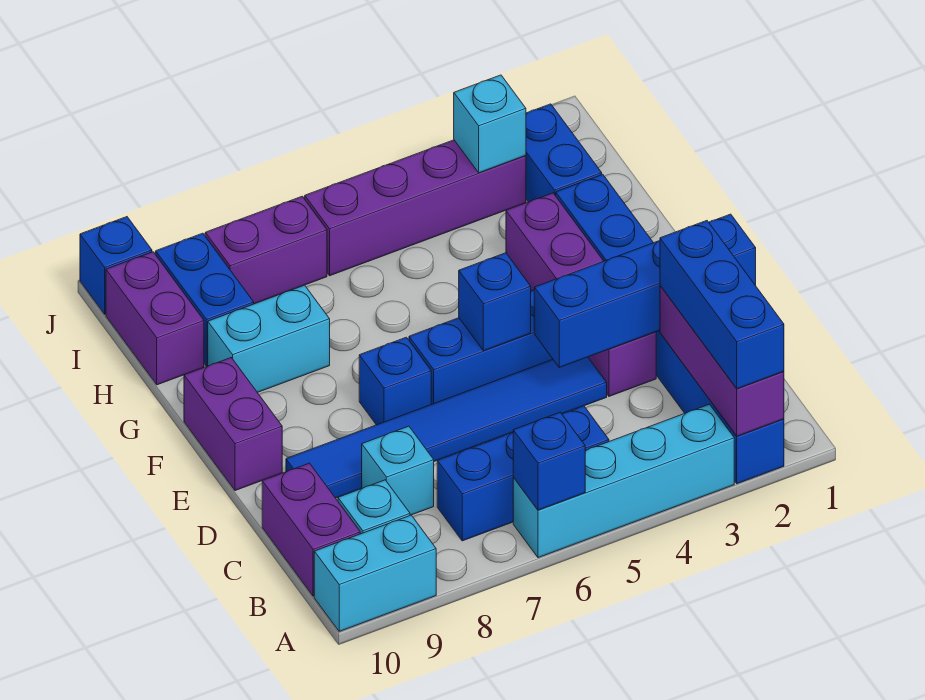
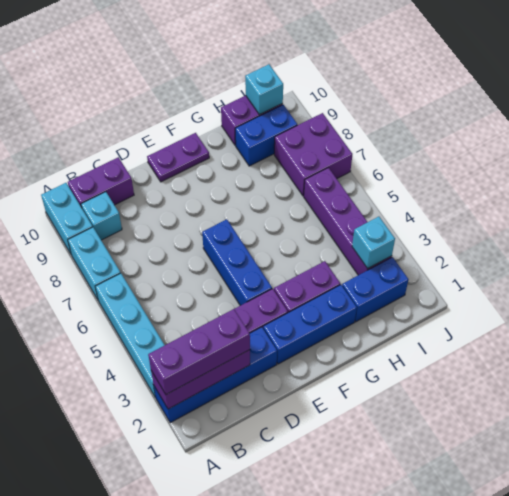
blue 1x3 brick [660,221,784,389] -> purple 1x3 brick [148,309,250,394]
blue 1x1 brick [513,412,585,510] -> none
blue 1x3 brick [437,406,609,541] -> none
cyan 1x1 brick [362,426,434,515] -> cyan 1x1 brick moved to [245,64,283,115]
blue 1x4 brick [534,214,756,367] -> none
blue 1x6 tile [286,357,607,498] -> none
blue 1x1 brick [459,253,531,351] -> none
blue 1x1 brick [359,337,431,425] -> none
purple 1x2 brick [184,358,282,491] -> purple 1x2 plate [147,133,209,182]
cyan 1x2 brick [208,285,330,393] -> cyan 1x2 brick moved to [68,227,121,300]
purple 1x2 brick [205,197,327,304] -> purple 2x2 brick [274,113,352,196]
blue 1x1 brick [80,217,152,314] -> none

